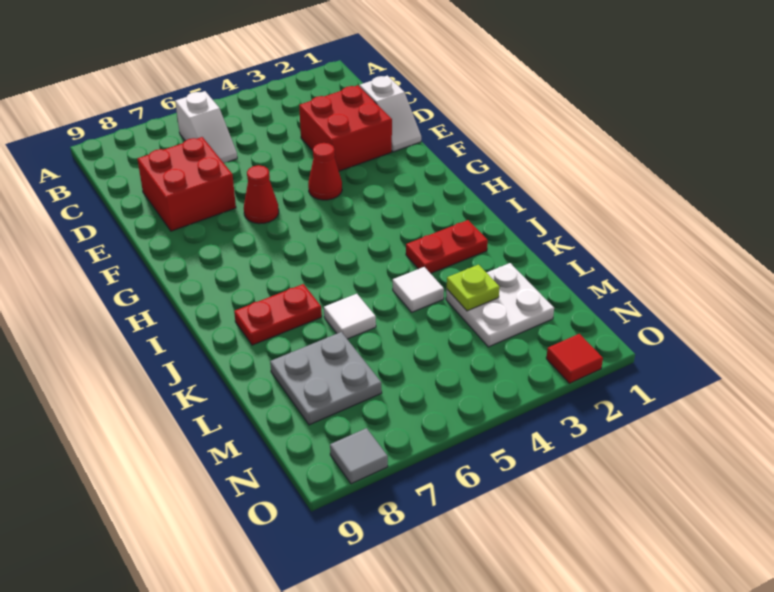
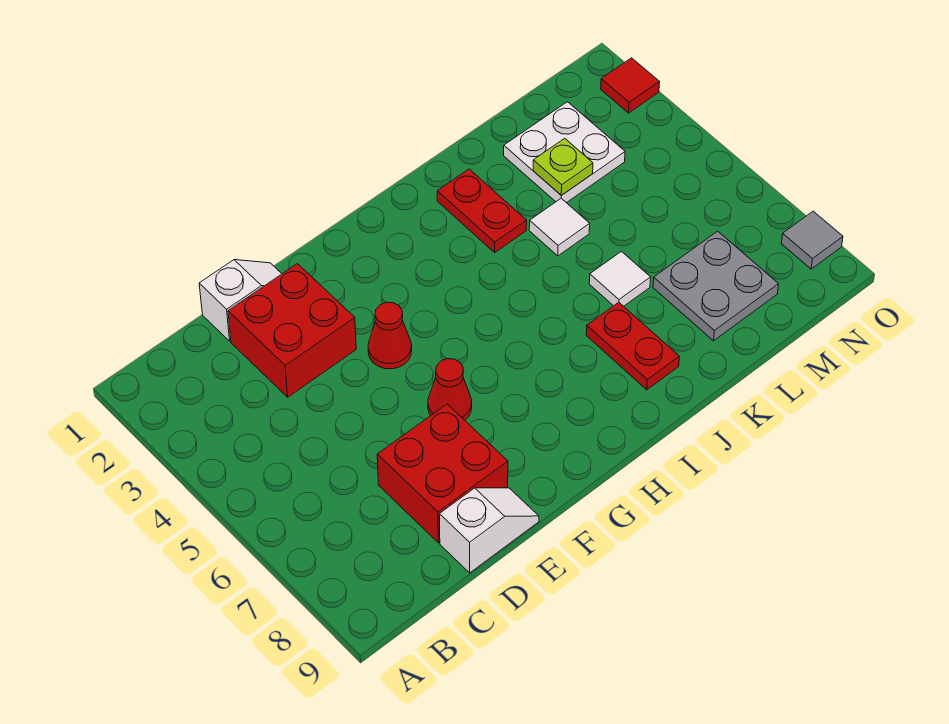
white 1x2 slope [175,91,237,163] -> white 1x2 slope moved to [439,488,539,573]

